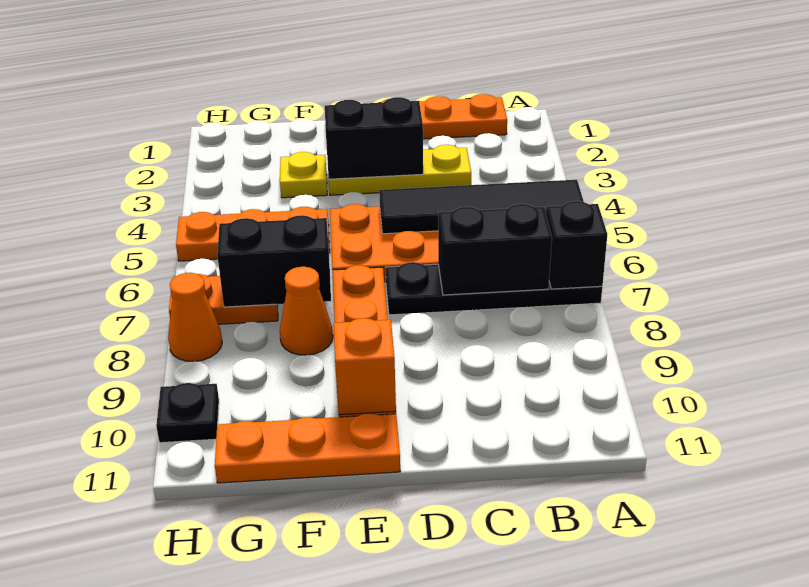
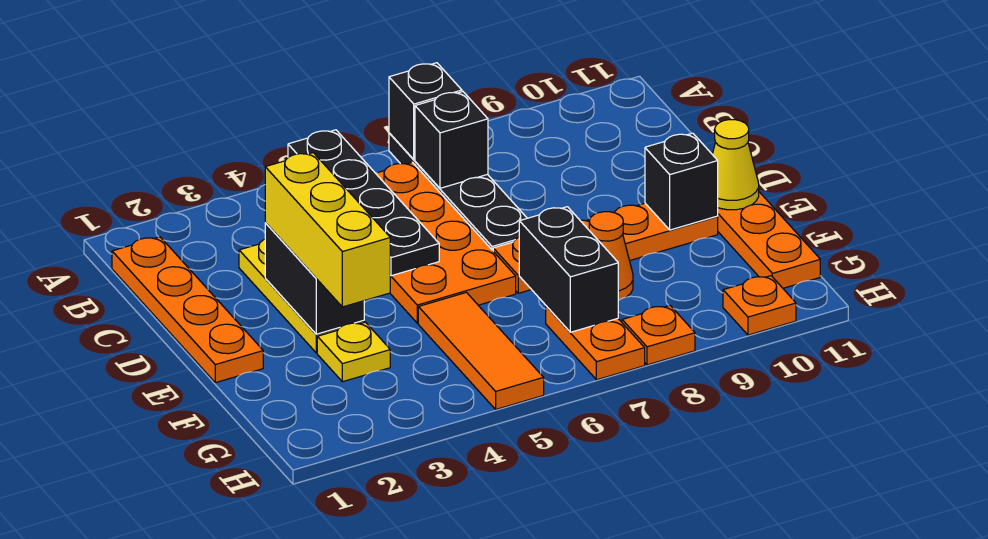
black 1x4 tile [379,180,584,234] -> black 1x4 plate [288,130,439,276]
black 1x2 brick [438,204,552,295] -> black 1x1 brick [415,92,488,188]
none -> yellow 1x3 brick [265,153,390,307]
orange 1x1 brick [334,318,396,415] -> black 1x1 brick [645,133,718,230]
none -> yellow 1x1 cone [712,120,759,210]
orange 1x3 plate [176,207,330,261] -> orange 1x3 tile [418,292,544,409]
orange 1x1 cone [168,273,222,361] -> orange 1x1 plate [622,306,695,365]
black 1x1 plate [156,383,219,443] -> orange 1x1 plate [723,276,796,335]

